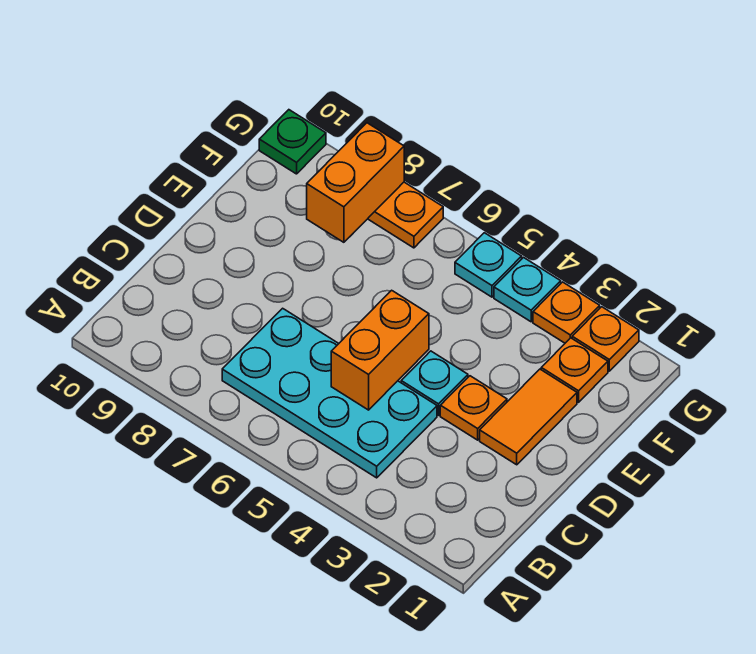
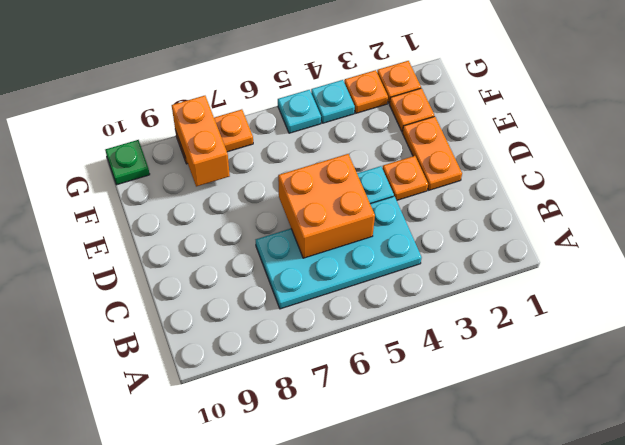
orange 1x2 brick [331,290,429,410] -> orange 2x2 brick [278,154,375,258]
orange 1x2 tile [480,369,577,465] -> orange 1x2 plate [402,116,462,190]

